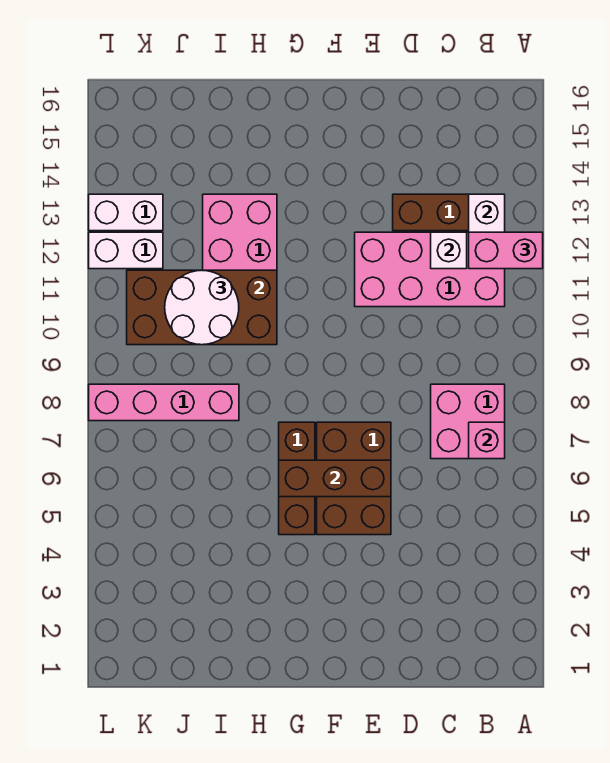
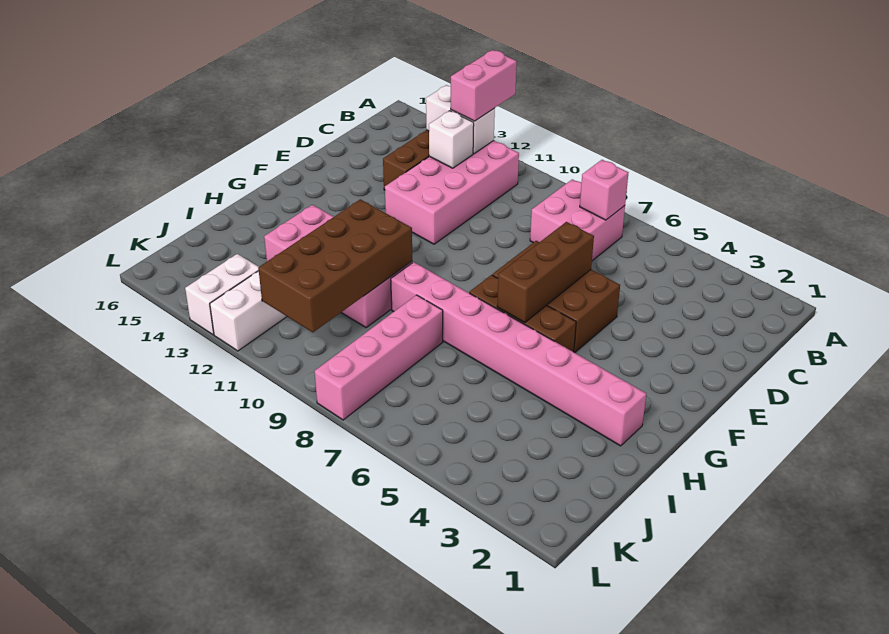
none -> pink 1x8 brick [391,262,646,446]
white 2x2 round brick [165,270,239,345] -> none

